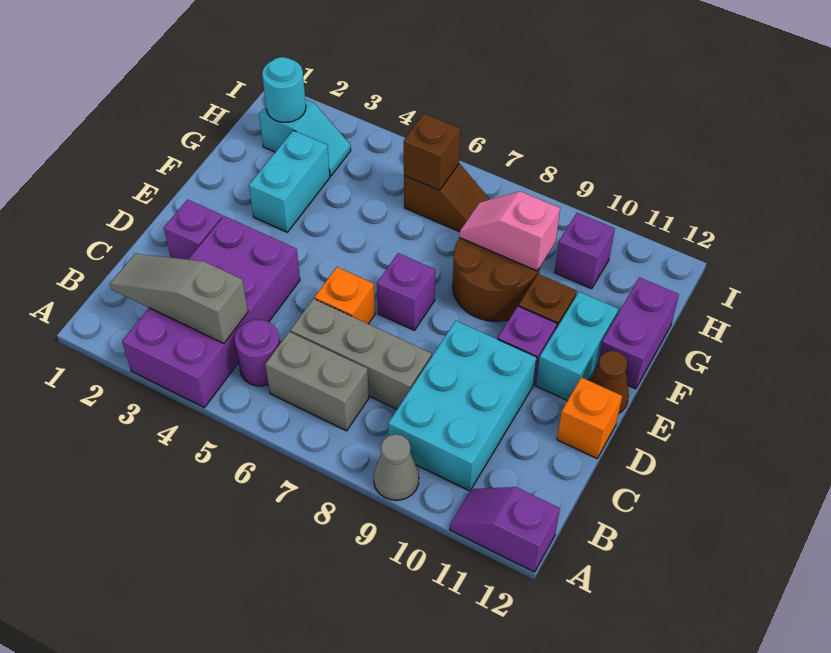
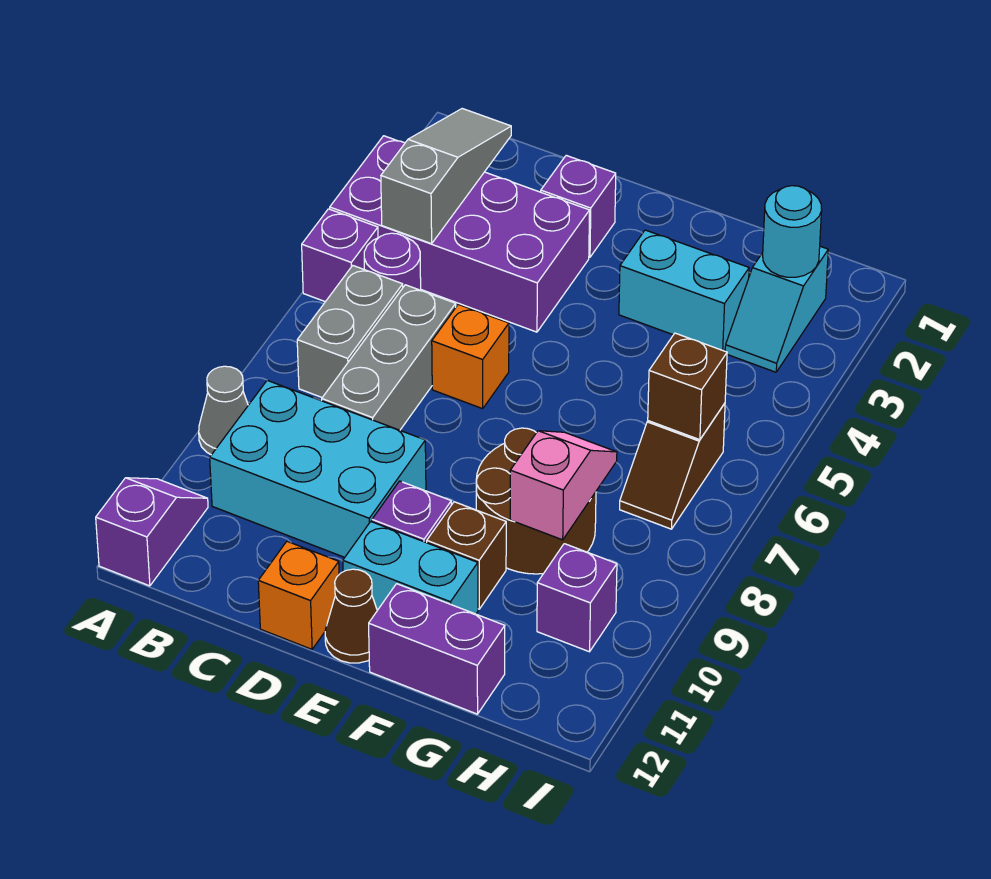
purple 1x1 brick [377,253,435,330] -> purple 1x1 brick moved to [302,209,378,302]

